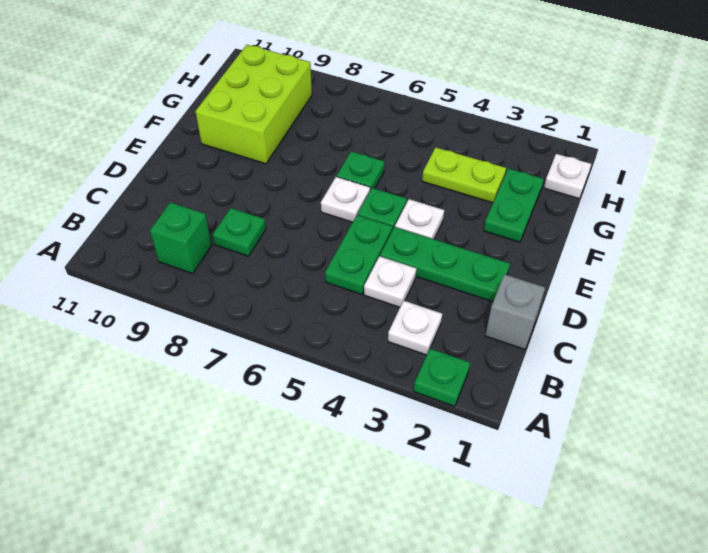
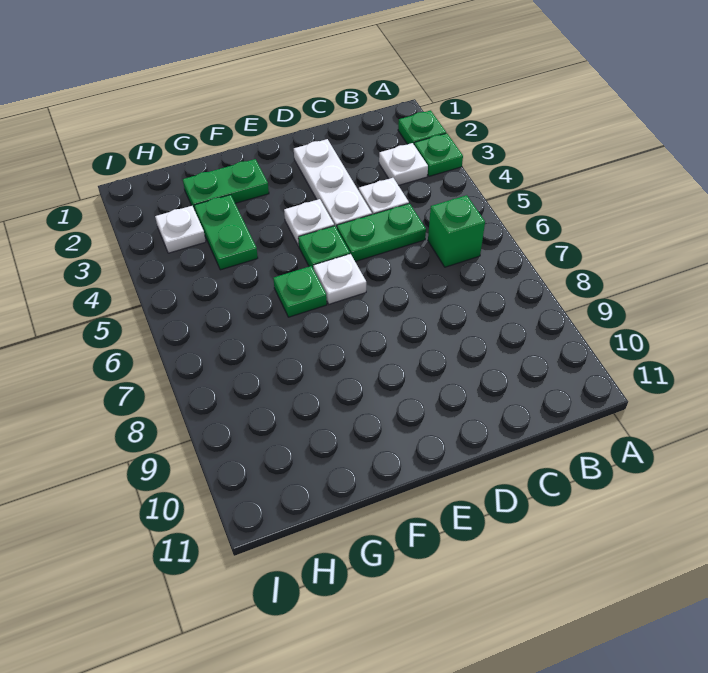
green 1x1 brick [150,202,212,274] -> green 1x1 brick moved to [428,195,485,267]
grey 1x1 brick [485,274,545,350] -> none
green 1x1 plate [213,208,266,256] -> green 1x1 plate moved to [414,133,463,176]
green 1x3 plate [380,227,510,302] -> white 1x3 plate [294,139,372,228]
lime 2x3 brick [195,45,312,164] -> none
lime 1x2 plate [422,147,506,203] -> green 1x2 plate [194,195,258,270]
white 1x1 plate [544,154,591,199] -> white 1x1 plate moved to [155,206,206,253]

